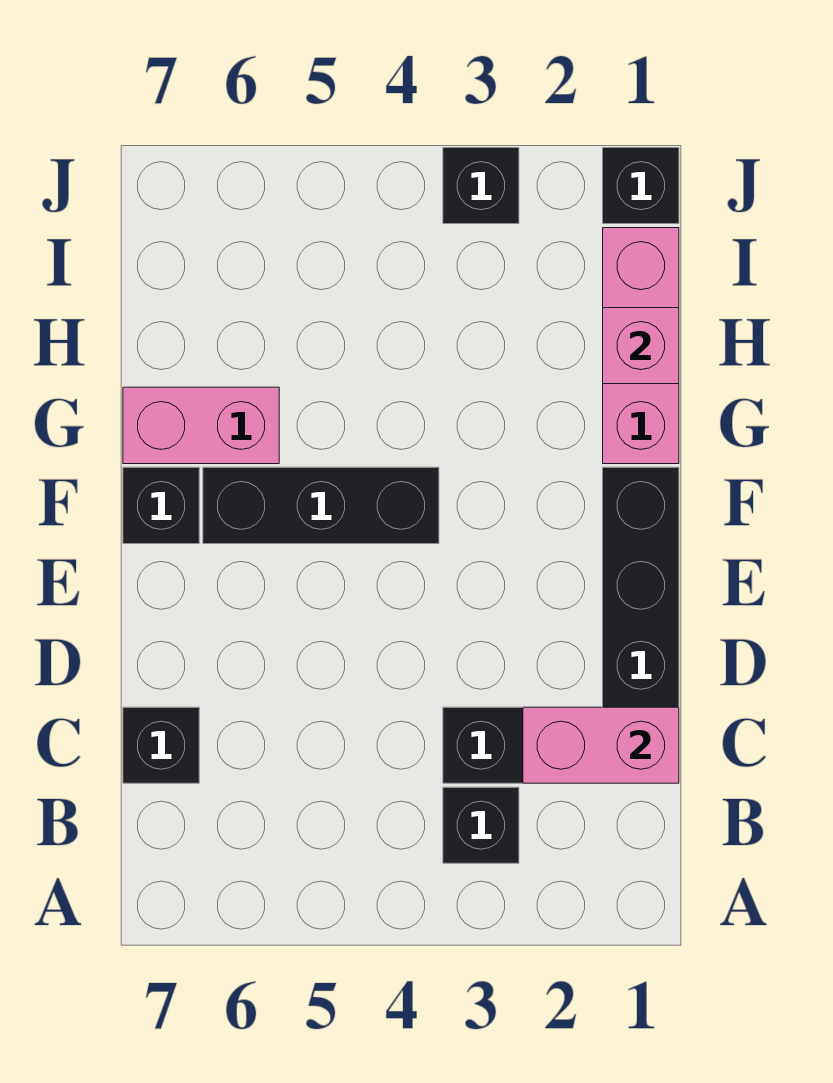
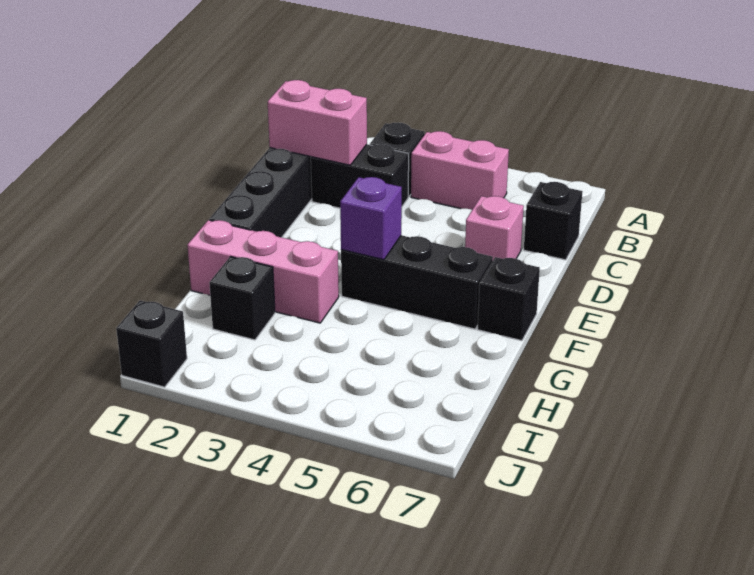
none -> purple 1x1 brick [340,177,402,260]
pink 1x3 brick [603,228,679,464] -> pink 1x3 brick turned to [188,220,339,323]
pink 1x2 brick [123,387,279,464] -> pink 1x2 brick moved to [411,131,509,210]
pink 1x1 brick [603,308,679,384] -> pink 1x1 brick moved to [465,196,524,260]
black 1x1 brick [443,148,519,224] -> black 1x1 brick moved to [209,256,275,340]

